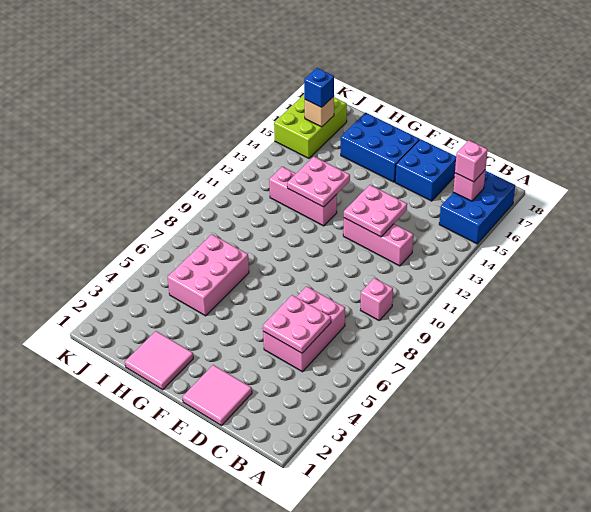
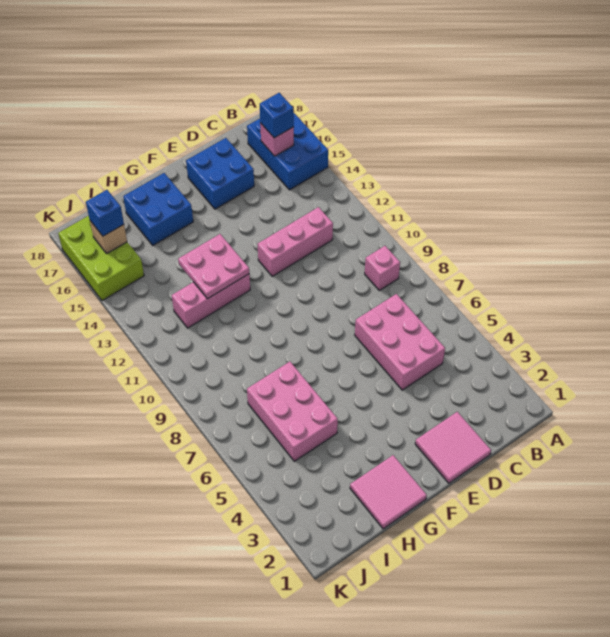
pink 1x1 brick [455,140,488,182] -> blue 1x1 brick [260,93,294,138]
pink 2x2 plate [263,295,331,353] -> none
pink 2x2 plate [344,185,407,237] -> none
blue 2x3 brick [341,113,420,182] -> blue 2x2 brick [123,173,193,245]

